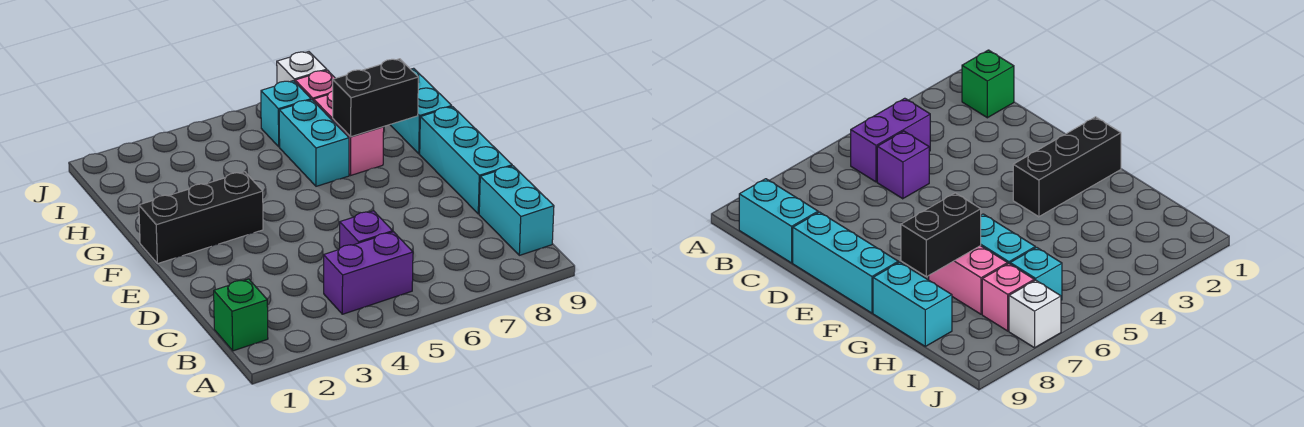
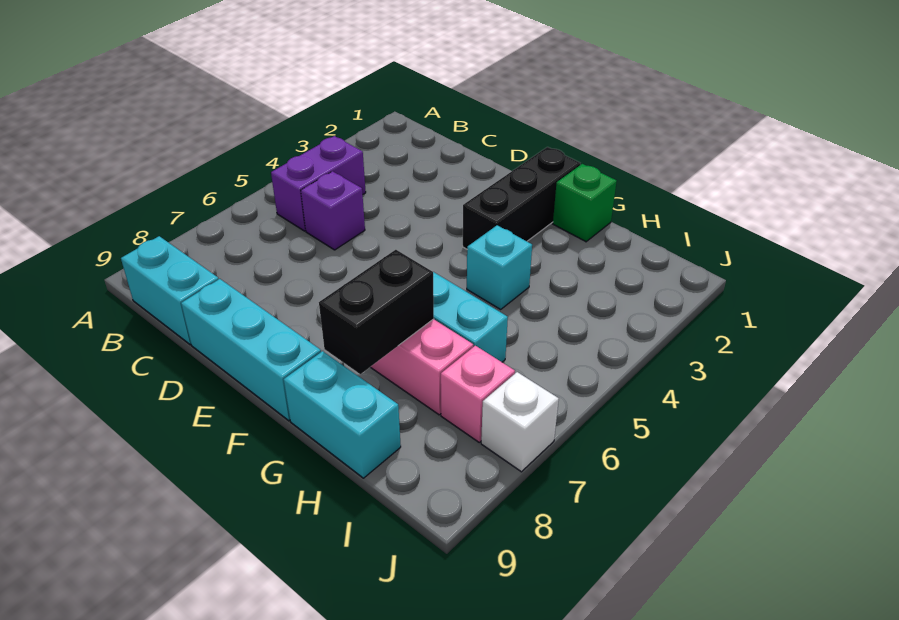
green 1x1 brick [214,279,268,351] -> green 1x1 brick moved to [553,164,617,242]
cyan 1x1 brick [261,81,311,147] -> cyan 1x1 brick moved to [467,225,532,309]

